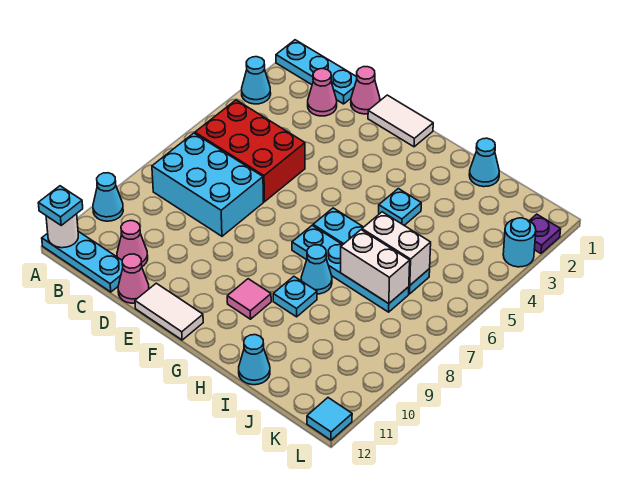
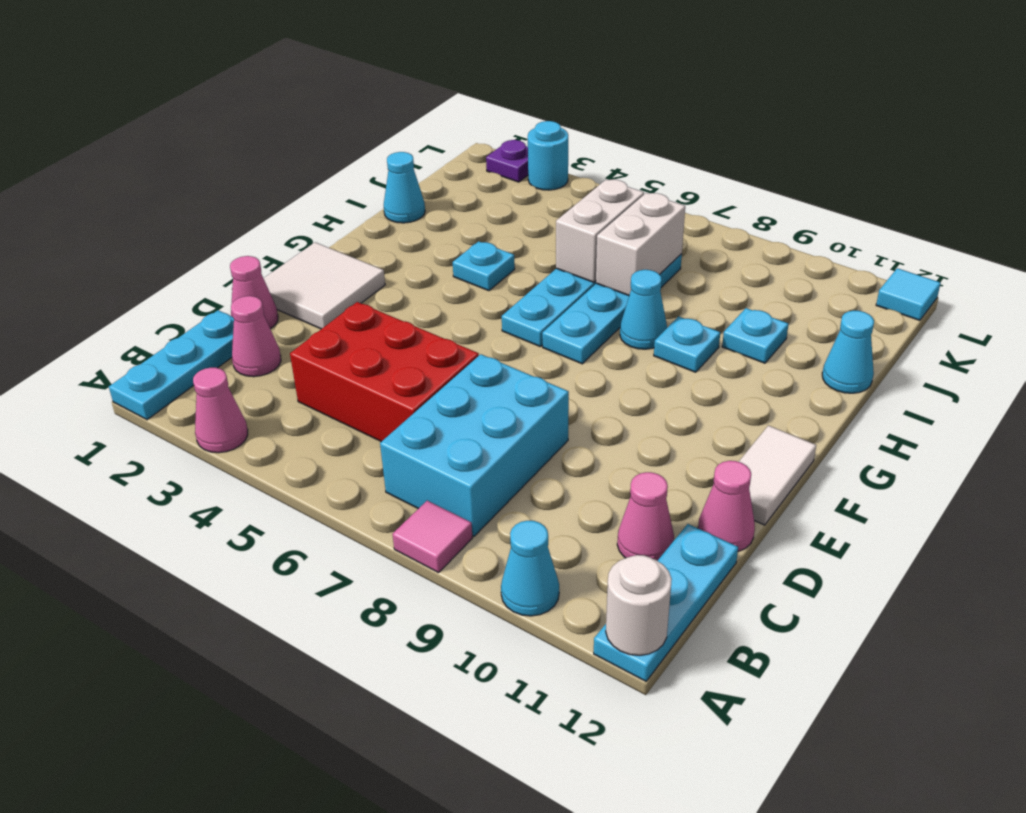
cyan 1x1 cone [242,57,271,104] -> pink 1x1 cone [193,368,248,453]
cyan 1x1 plate [38,186,83,225] -> cyan 1x1 plate moved to [722,308,789,363]
red 2x3 brick [195,100,305,202] -> red 2x3 brick turned to [290,302,479,442]
white 1x2 tile [368,95,433,147] -> white 2x2 tile [263,242,385,329]
pink 1x1 tile [227,279,271,319] -> pink 1x1 tile moved to [393,501,472,573]

